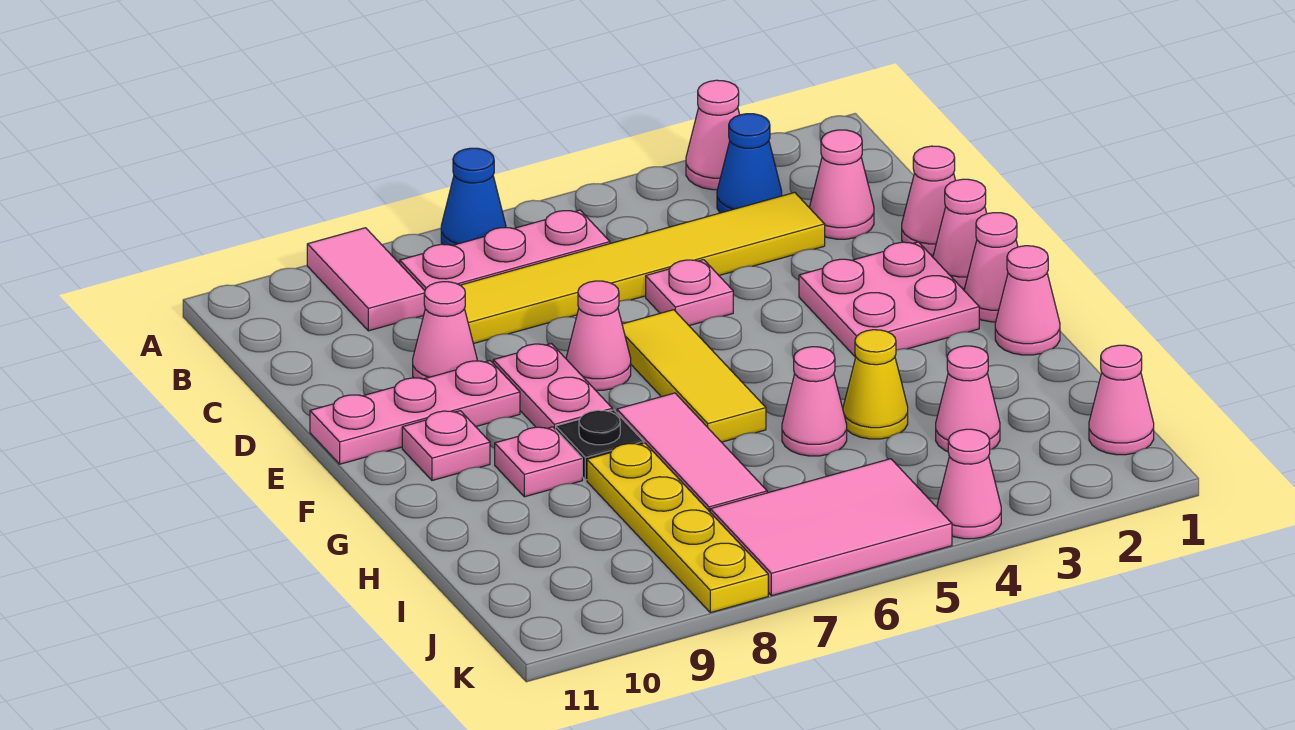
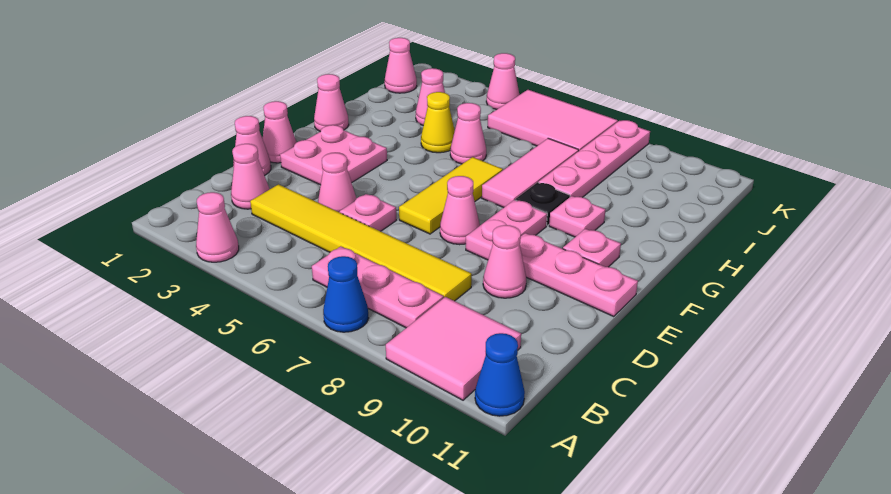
pink 1x2 tile [307,228,425,331] -> pink 2x2 tile [386,297,521,400]
blue 1x1 cone [717,114,782,213] -> blue 1x1 cone moved to [475,333,525,416]
pink 1x1 cone [964,213,1018,322] -> pink 1x1 cone moved to [318,153,357,212]
yellow 1x4 plate [587,443,768,613] -> pink 1x4 plate [538,120,650,197]

